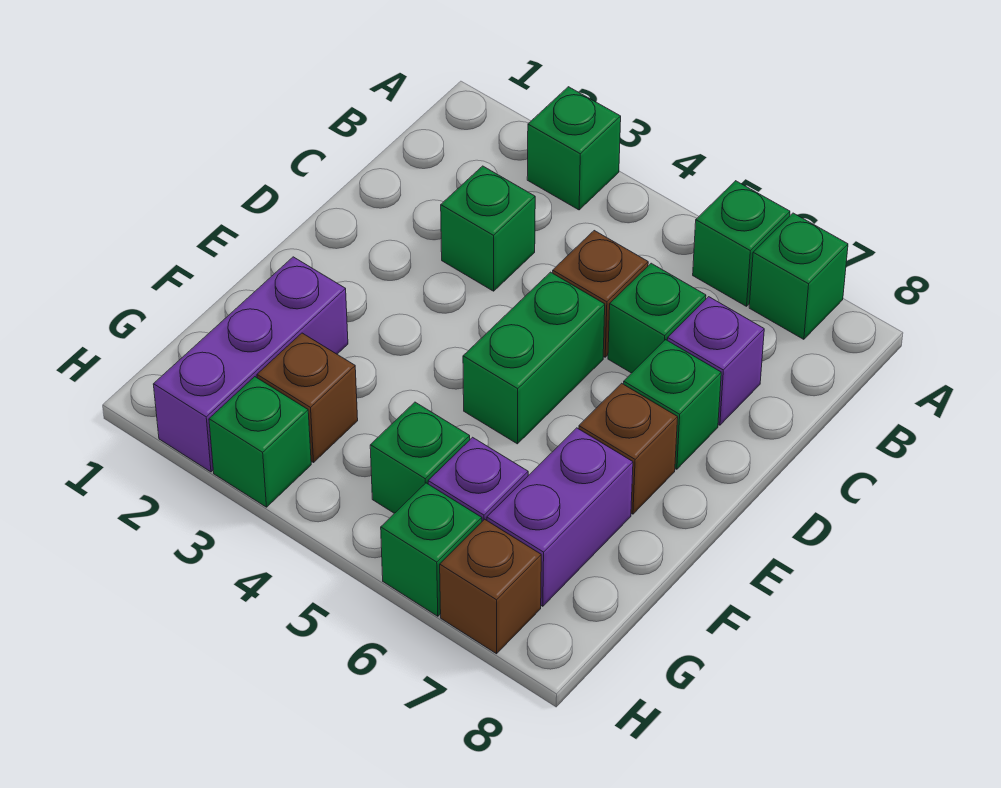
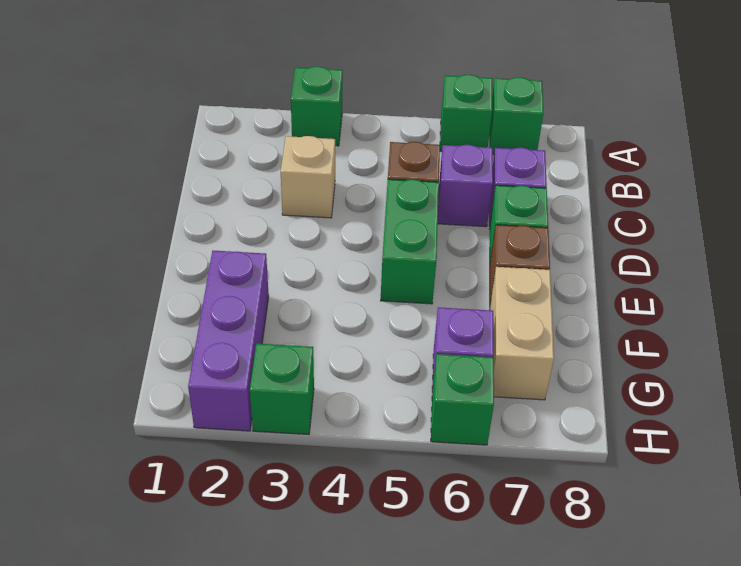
green 1x1 brick [441,166,535,291] -> tan 1x1 brick [281,136,335,218]
green 1x1 brick [608,263,706,373] -> purple 1x1 brick [438,145,493,227]
purple 1x2 brick [487,428,633,606] -> tan 1x2 brick [490,267,554,400]
brown 1x1 brick [257,333,358,462] -> none
green 1x1 brick [370,402,470,513] -> none
brown 1x1 brick [440,519,541,654] -> none

